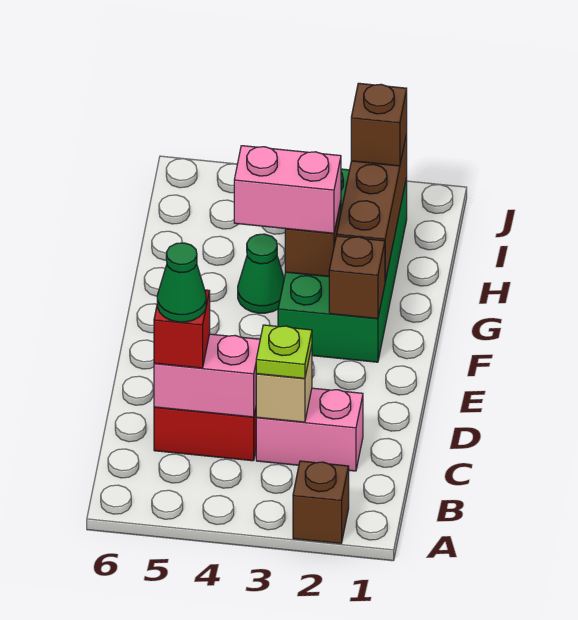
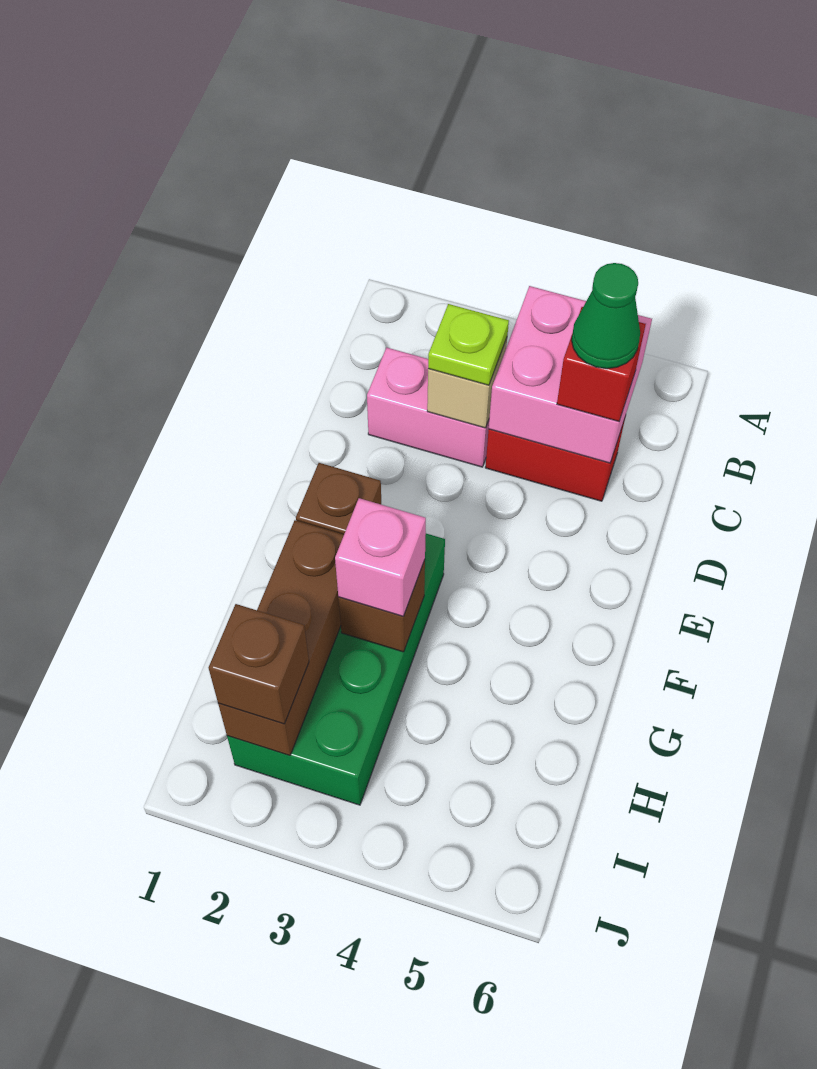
brown 1x1 brick [293,461,349,544] -> none
pink 1x2 brick [154,334,260,417] -> pink 2x2 brick [489,286,652,463]
pink 1x2 brick [234,146,341,233] -> pink 1x1 brick [335,498,426,616]
green 1x1 cone [238,234,284,313] -> none

